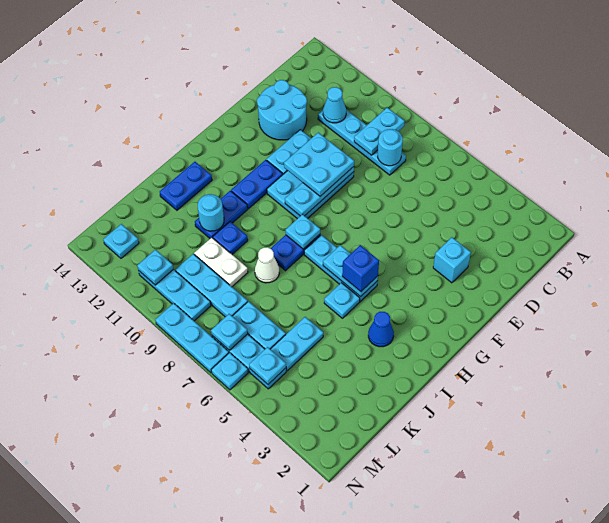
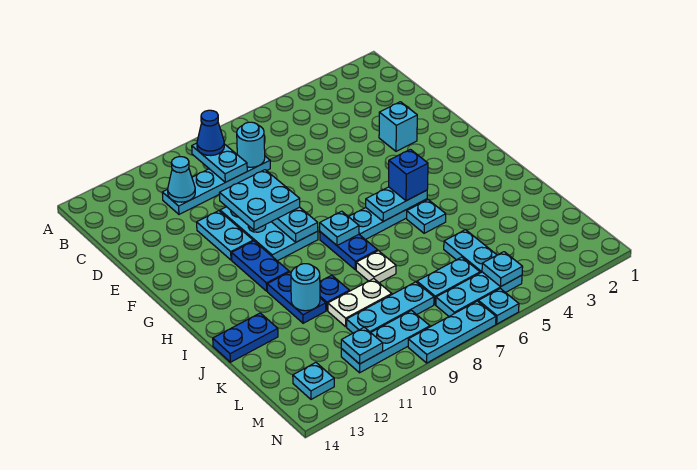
cyan 2x2 round brick [257,80,307,140] -> none
blue 1x1 cone [368,312,394,347] -> blue 1x1 cone moved to [197,110,224,156]
blue 1x2 plate [160,162,212,210] -> blue 1x2 plate turned to [213,313,278,362]
white 1x1 cone [255,247,279,283] -> white 1x1 plate [356,251,396,283]
cyan 1x1 plate [211,314,248,350] -> none

